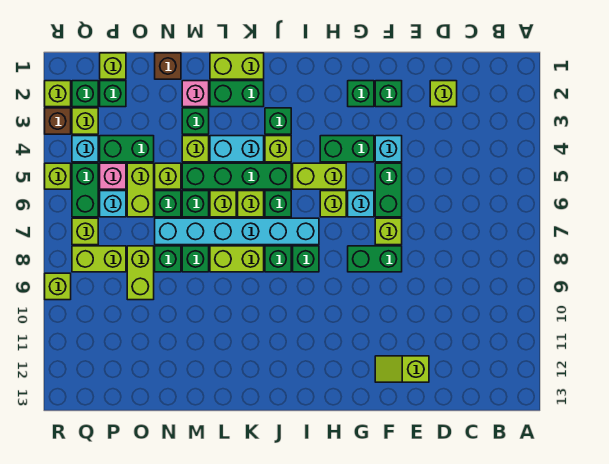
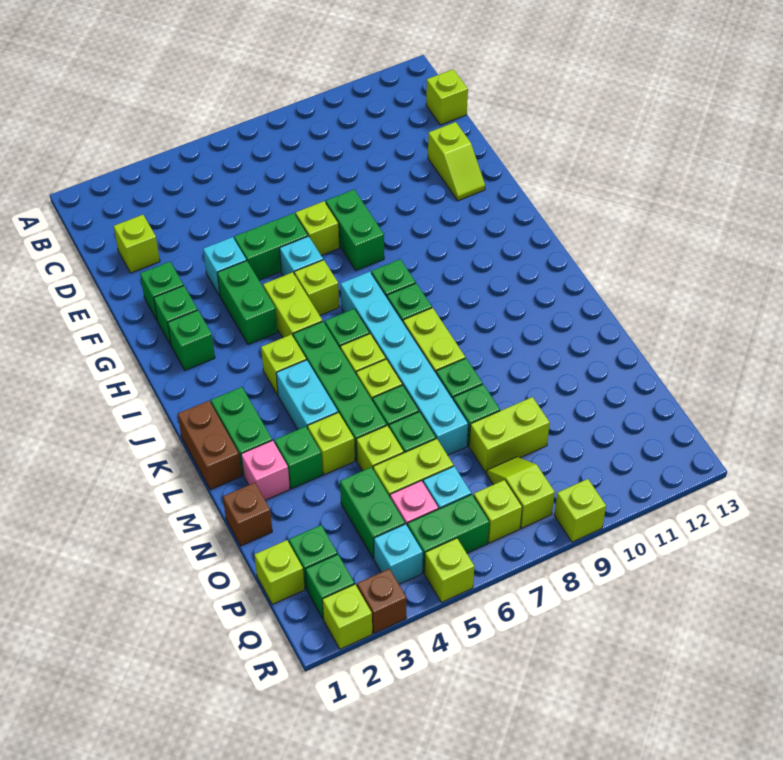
green 1x1 brick [265,108,291,134] -> green 1x1 brick moved to [168,310,215,370]
lime 1x2 brick [210,53,264,79] -> brown 1x2 brick [178,401,241,490]
lime 1x2 brick [72,246,126,272] -> lime 1x2 slope [487,457,555,528]
lime 1x1 brick [72,108,98,134] -> lime 1x1 brick moved to [426,69,468,125]

